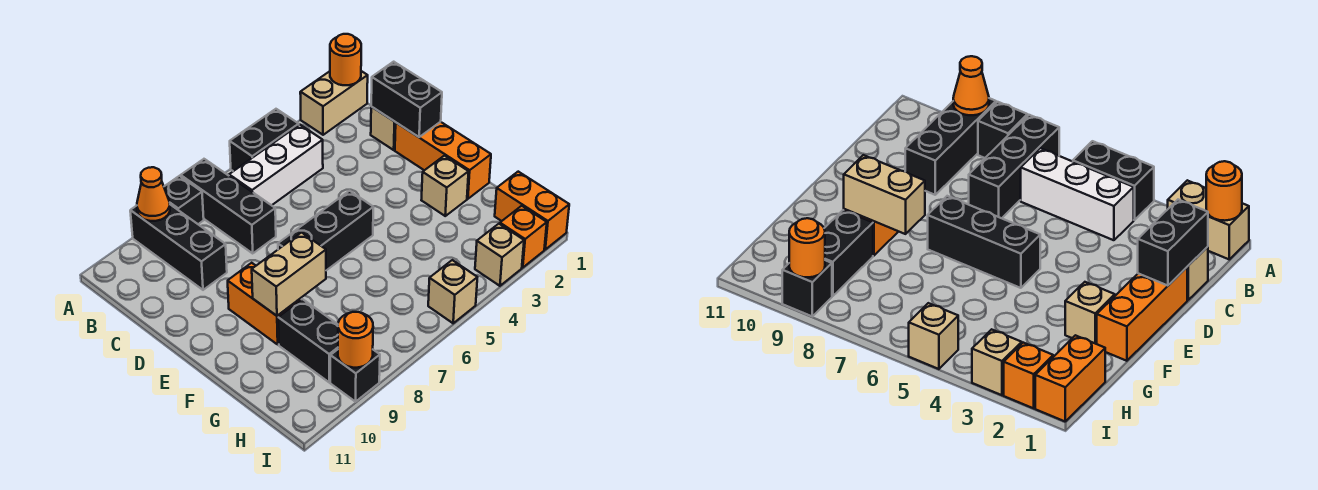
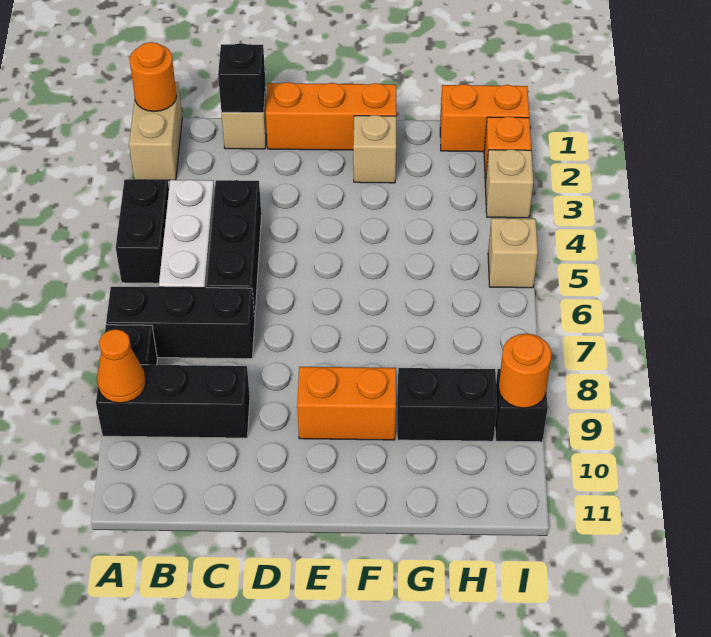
black 1x2 brick [371,62,442,137] -> black 1x1 brick [218,43,265,113]
black 1x3 brick [278,191,373,270] -> black 1x3 brick moved to [207,180,261,319]
tan 1x2 brick [252,233,326,316] -> none

